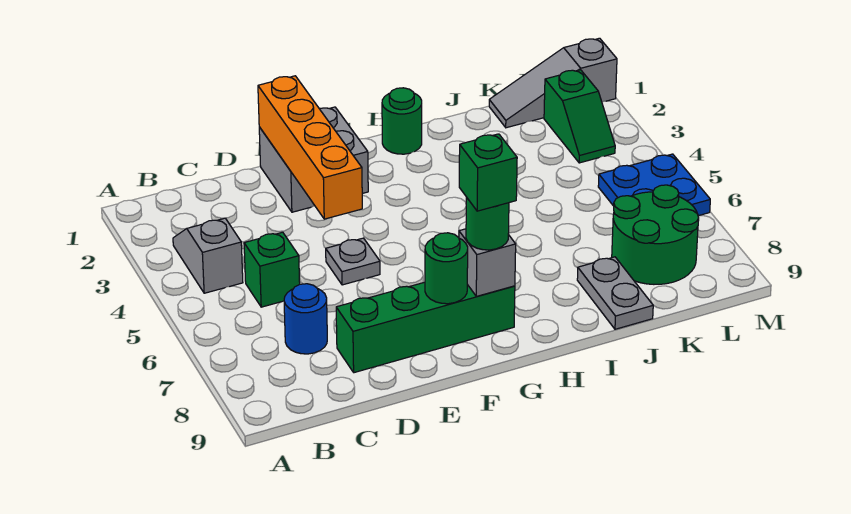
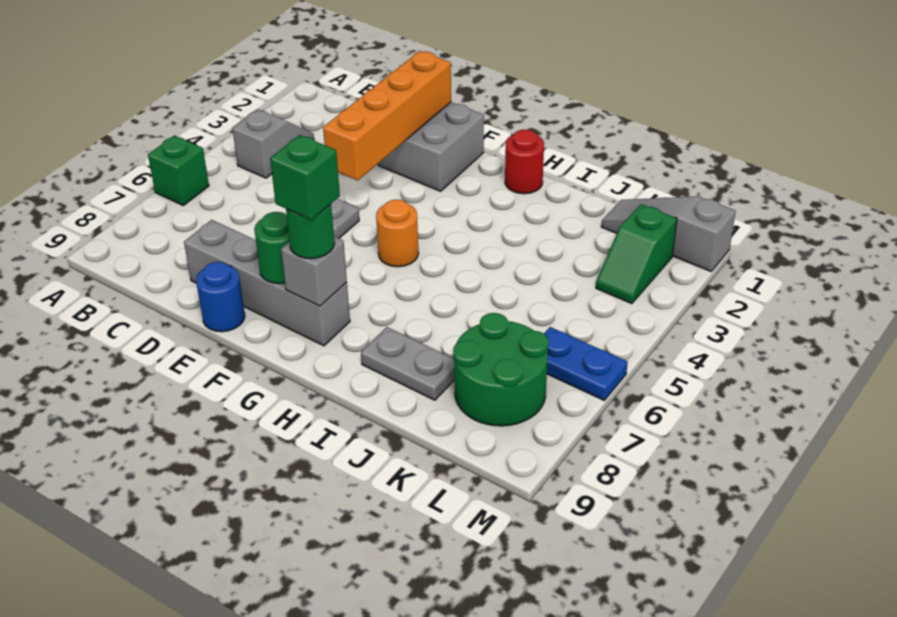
green 1x1 brick [244,232,300,307] -> green 1x1 brick moved to [148,135,209,205]
blue 1x1 round brick [284,284,327,354] -> blue 1x1 round brick moved to [196,262,245,332]
green 1x4 brick [336,282,515,373] -> grey 1x4 brick [184,220,350,346]
none -> orange 1x1 round brick [376,200,419,267]
green 1x1 round brick [382,88,422,154] -> red 1x1 round brick [505,130,544,194]
grey 1x2 plate [577,257,653,329] -> grey 1x2 plate turned to [361,327,454,400]
blue 2x2 plate [598,154,710,216] -> blue 1x2 plate [544,327,628,400]

